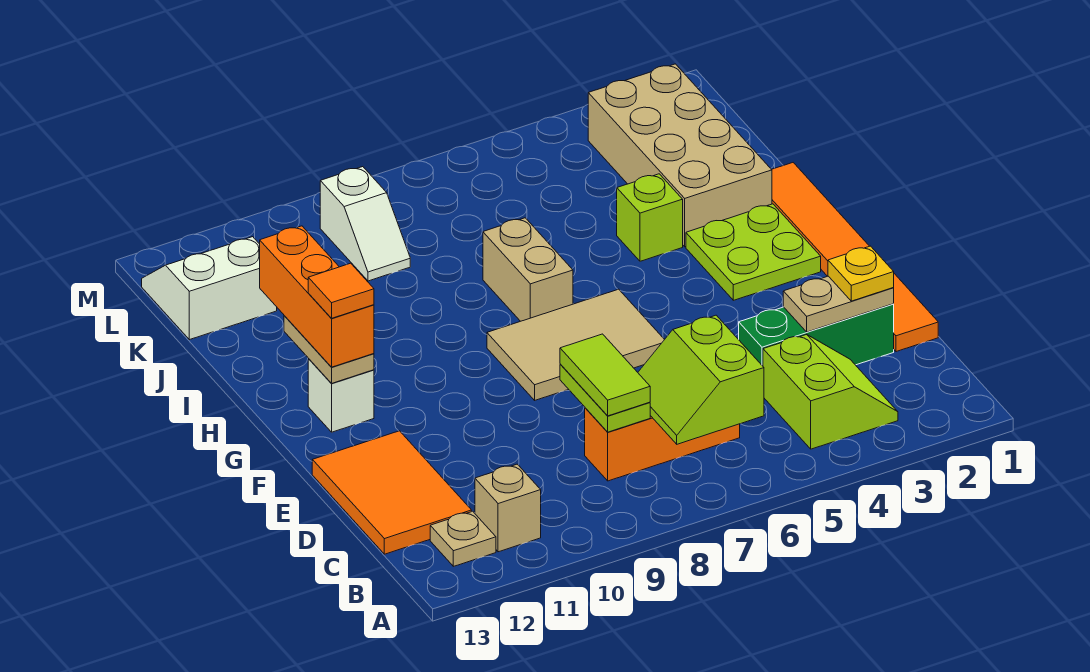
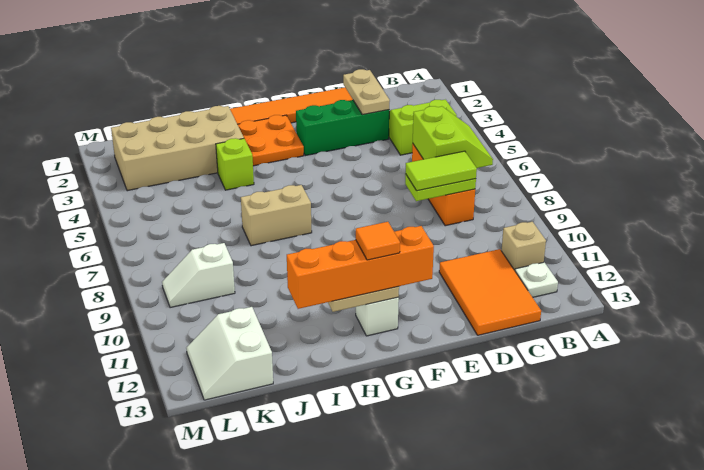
lime 2x2 slope [638,315,764,444] -> lime 2x2 slope turned to [413,106,493,168]
tan 1x1 plate [430,511,496,566] -> white 1x1 plate [515,262,558,297]
orange 2x3 tile [312,431,472,554] -> orange 2x3 tile turned to [439,249,541,335]
green 1x3 brick [739,304,894,366] -> green 1x3 brick turned to [296,100,389,156]
yellow 1x1 plate [828,246,894,301] -> none
tan 2x3 tile [487,289,664,400] -> none
lime 2x2 plate [686,204,821,300] -> orange 2x2 plate [238,115,304,166]
orange 1x3 brick [260,226,374,367] -> orange 1x4 brick [287,226,434,309]
white 1x2 slope [320,167,410,281] -> white 1x2 slope turned to [162,243,235,308]

